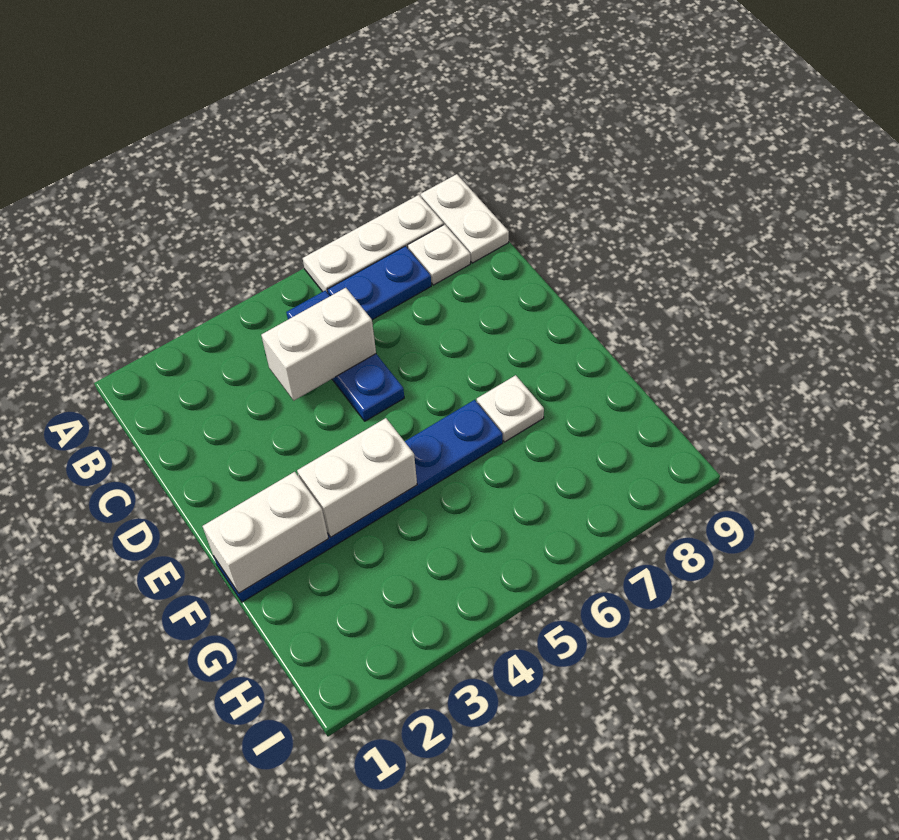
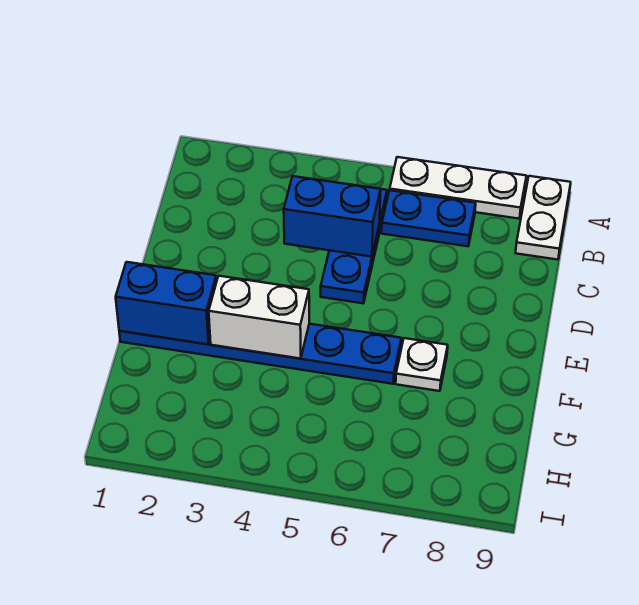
white 1x1 plate [408,224,470,285] -> none
white 1x2 brick [261,288,376,400] -> blue 1x2 brick [284,176,381,257]
white 1x2 brick [202,472,328,593] -> blue 1x2 brick [116,262,216,344]

